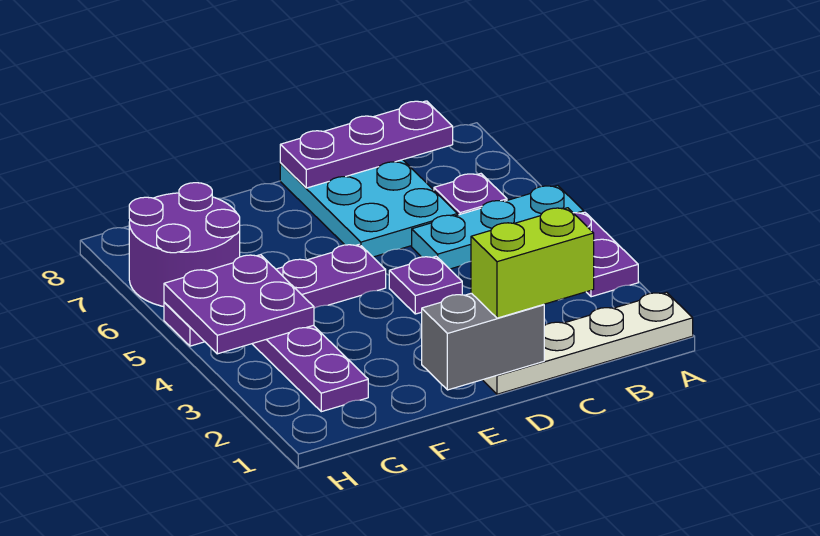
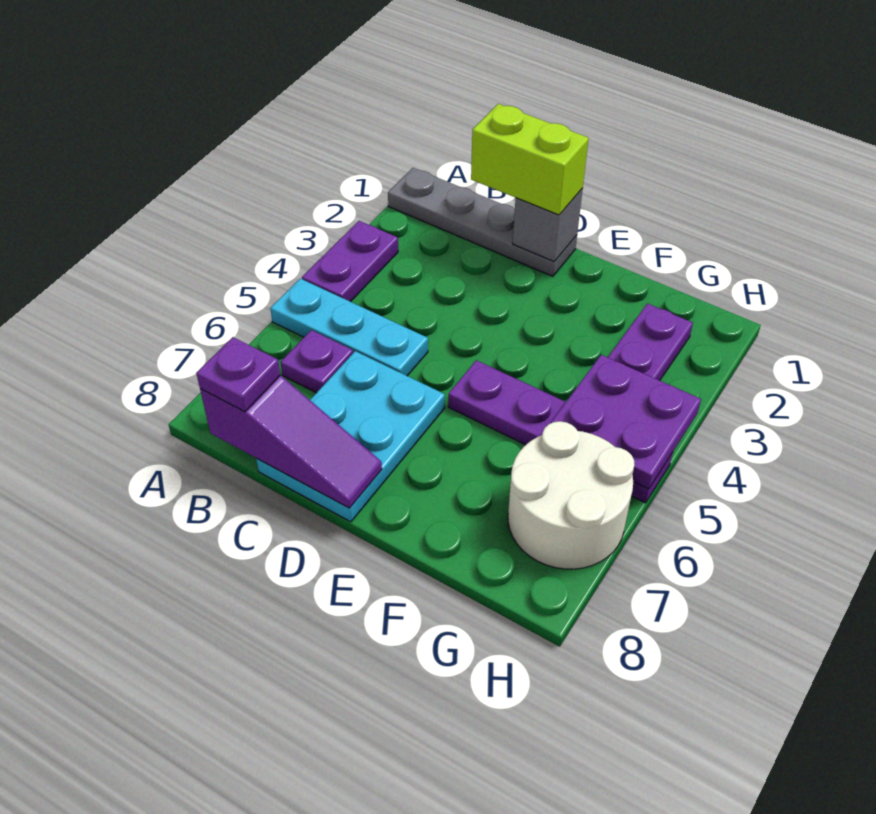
white 1x4 plate [483,292,693,394] -> grey 1x4 plate [388,168,577,276]
purple 1x3 plate [280,101,453,188] -> purple 1x3 slope [200,375,382,508]
grey 1x2 brick [422,293,544,390] -> grey 1x1 brick [513,188,583,262]
purple 1x1 plate [389,256,462,314] -> purple 1x1 plate moved to [196,337,280,412]
purple 2x2 round brick [129,183,240,307] -> white 2x2 round brick [508,421,635,569]

